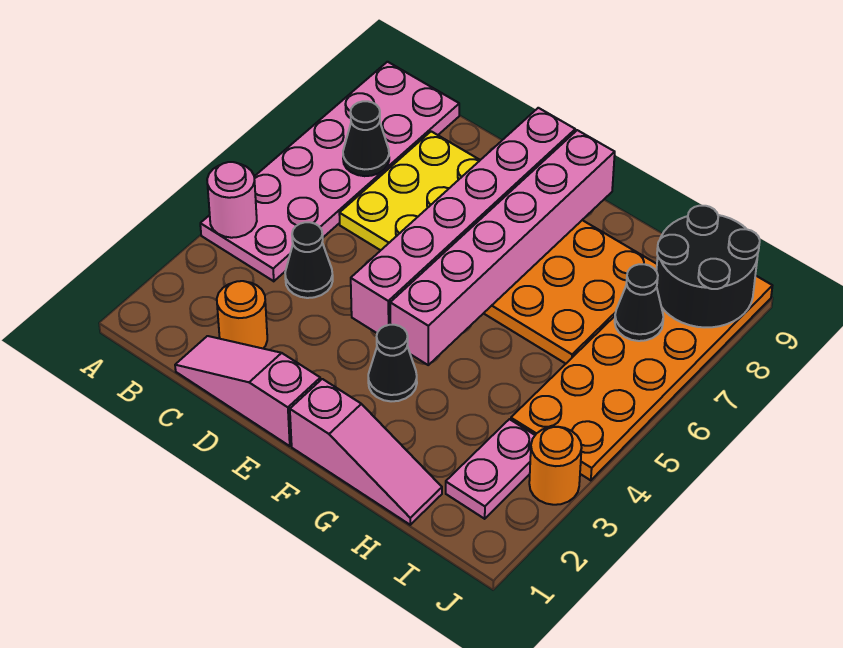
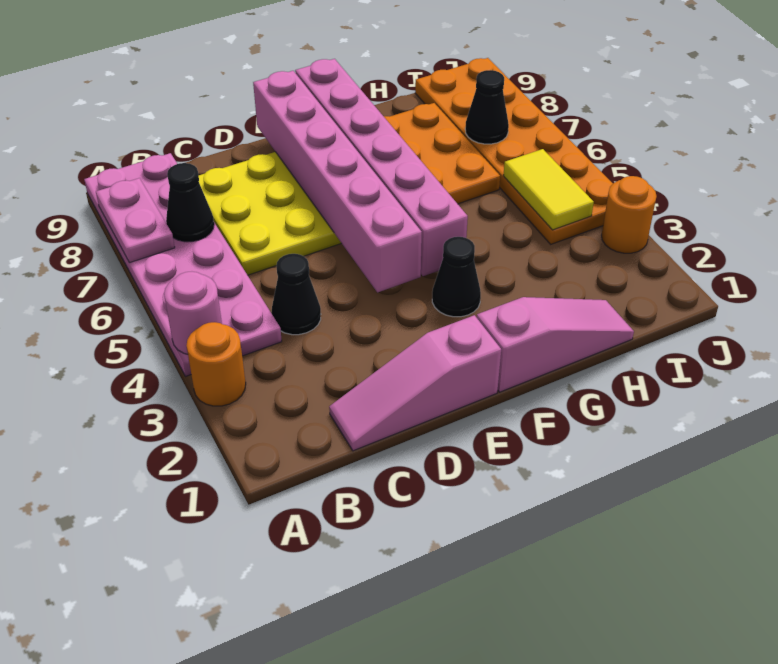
orange 1x1 round brick [217,281,267,348] -> orange 1x1 round brick moved to [186,322,246,406]
pink 1x2 plate [446,419,535,519] -> pink 1x2 plate moved to [96,178,175,263]
none -> yellow 1x2 tile [503,149,594,230]
black 2x2 round brick [656,206,760,328] -> none

